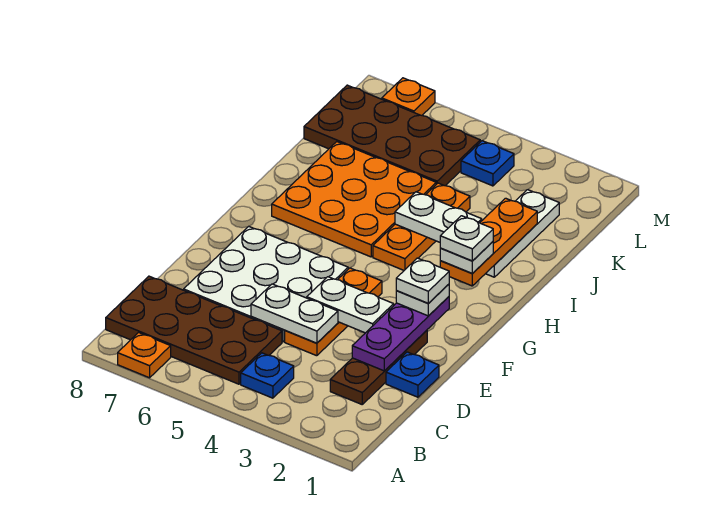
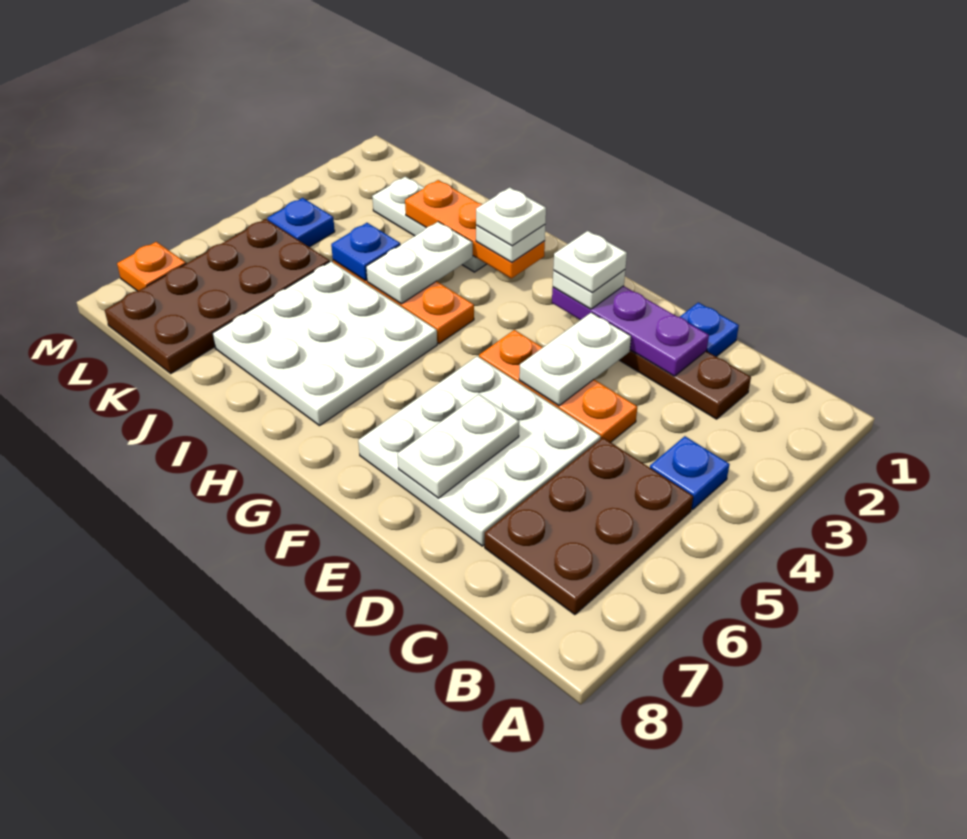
orange 1x1 plate [118,333,171,378] -> none
brown 2x4 plate [106,276,282,384] -> brown 2x3 plate [485,438,693,615]
white 1x2 plate [251,284,338,343] -> white 1x2 plate moved to [398,394,519,498]
orange 3x3 plate [272,142,436,257] -> white 3x3 plate [213,261,437,426]
none -> blue 1x1 plate [331,223,400,281]

